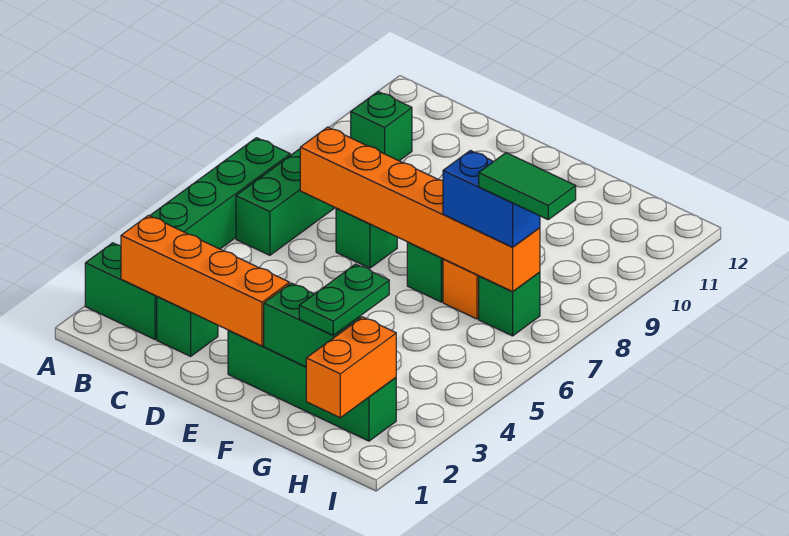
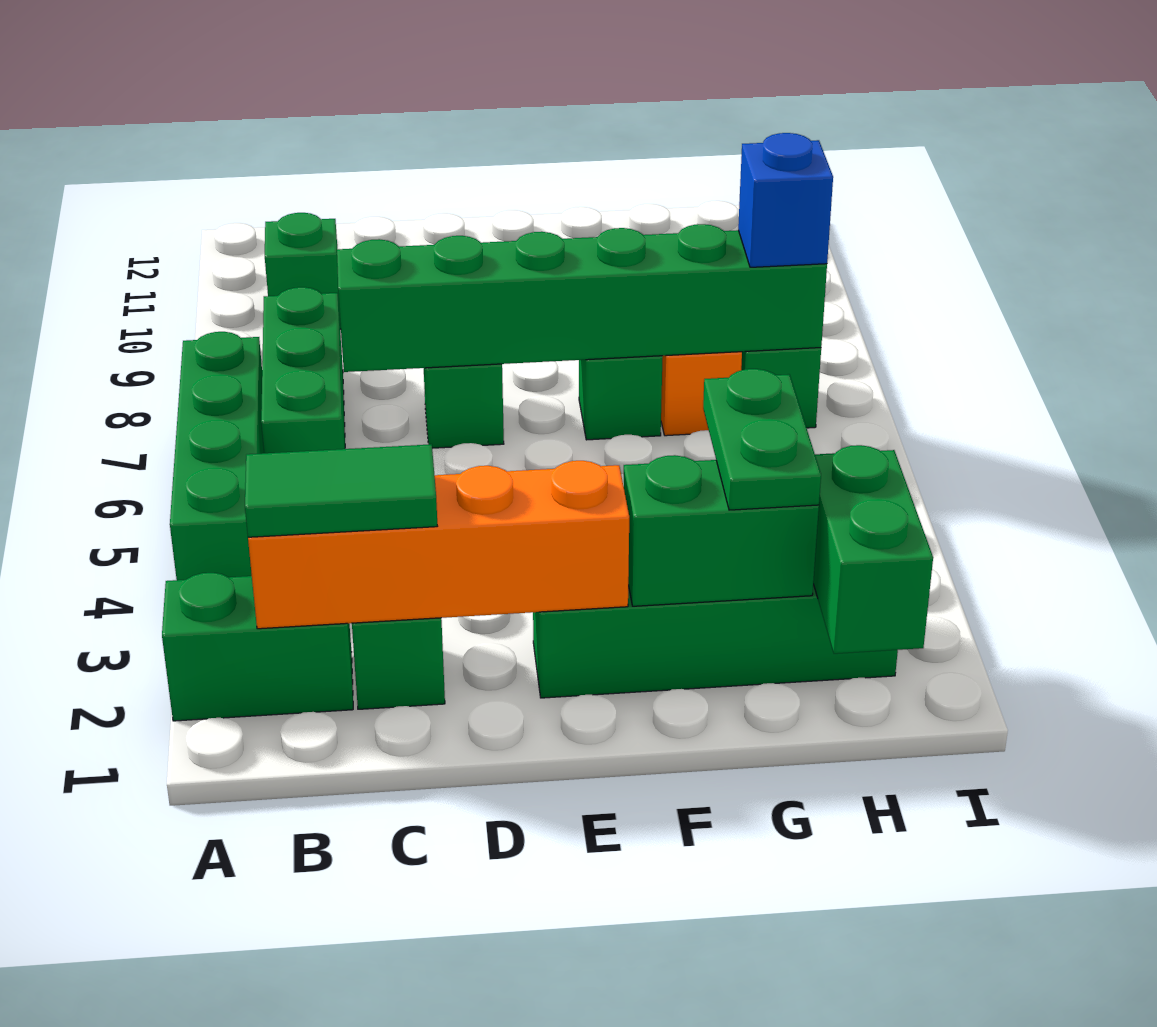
orange 1x6 brick [300,127,540,292] -> green 1x6 brick [337,224,827,372]
blue 1x2 brick [443,151,540,247] -> blue 1x1 brick [738,133,833,267]
orange 1x2 brick [306,317,396,418] -> green 1x2 brick [813,445,933,654]
green 1x2 tile [479,153,576,220] -> green 1x2 tile moved to [245,444,437,537]

